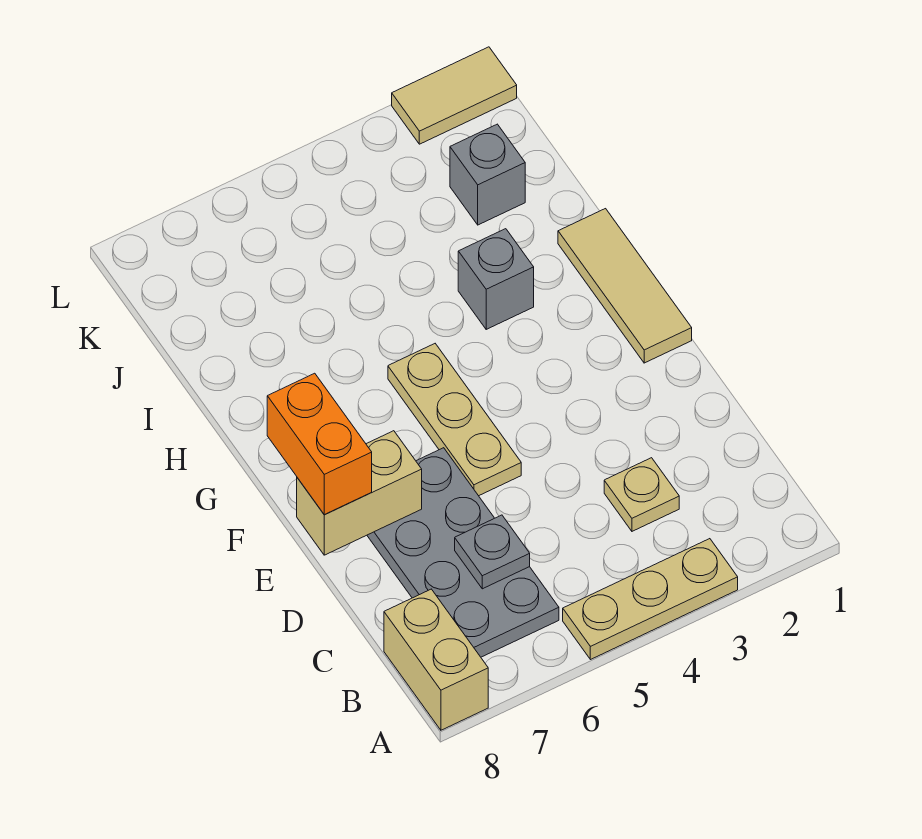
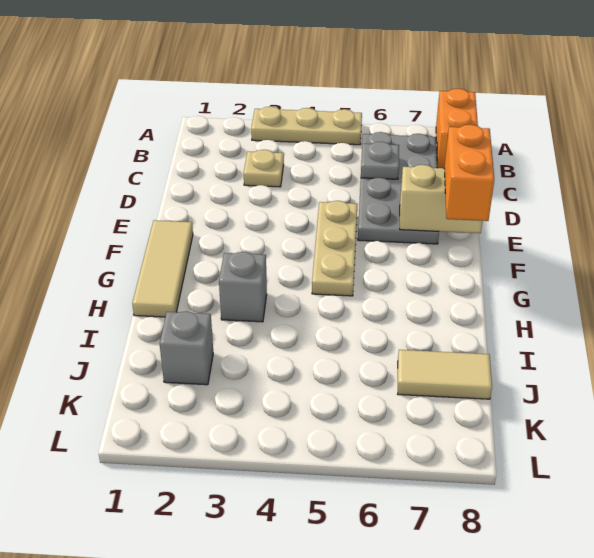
tan 1x2 brick [384,589,488,730] -> orange 1x2 brick [436,89,478,168]
tan 1x2 tile [392,47,517,144] -> tan 1x2 tile moved to [398,350,492,399]

